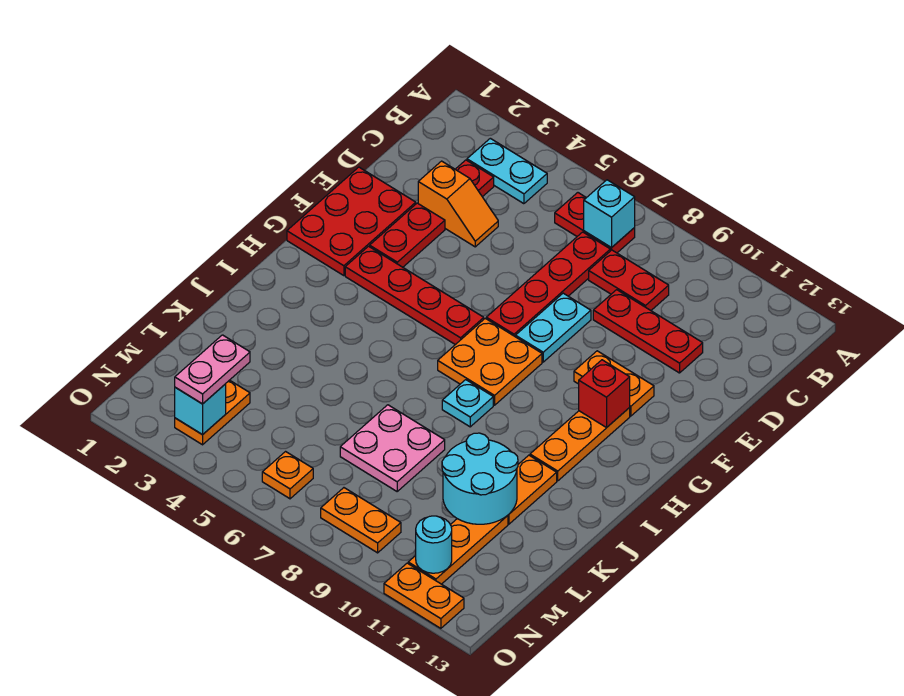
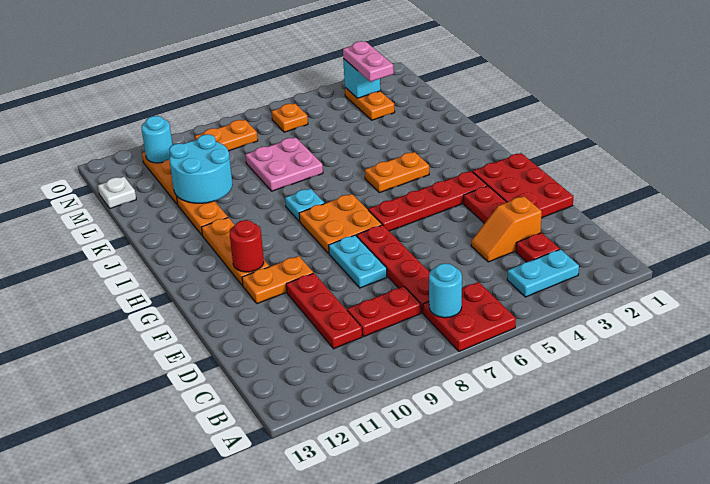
red 1x2 plate [555,193,635,253] -> red 2x2 plate [423,282,516,351]
cyan 1x1 brick [584,180,635,248] -> cyan 1x1 round brick [429,263,462,318]
red 1x3 plate [593,290,703,373] -> red 1x3 plate turned to [286,273,362,349]
red 1x1 brick [579,360,630,428] -> red 1x1 round brick [230,220,264,272]
none -> white 1x1 plate [98,177,136,209]
orange 1x2 plate [384,563,464,628] -> orange 1x2 plate moved to [365,152,429,193]

